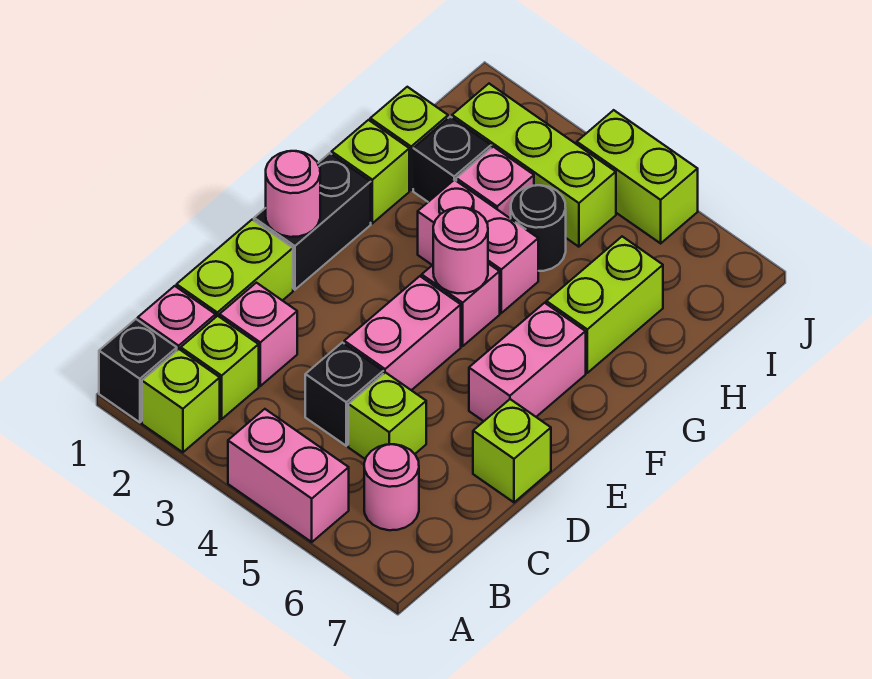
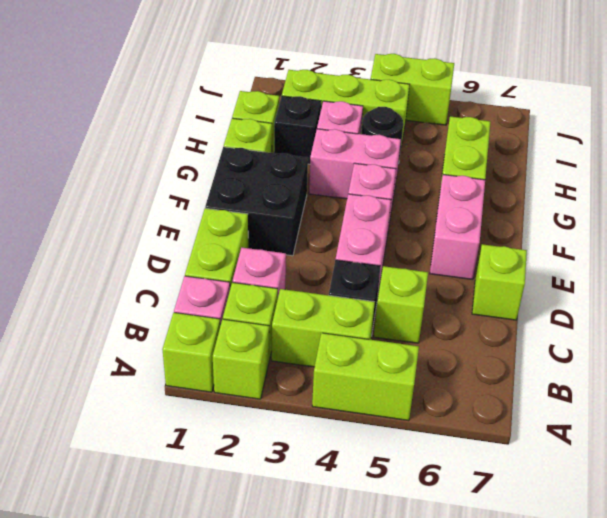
black 1x1 brick [99,319,177,422] -> lime 1x1 brick [162,313,220,392]
pink 1x2 brick [228,409,349,542] -> lime 1x2 brick [312,333,419,421]
none -> lime 1x2 brick [272,289,375,367]
pink 1x1 round brick [364,444,419,530] -> none
black 1x2 brick [254,153,371,290] -> black 2x2 brick [205,147,308,256]
pink 1x1 round brick [266,151,320,237] -> none
pink 1x1 round brick [433,208,488,293] -> none

